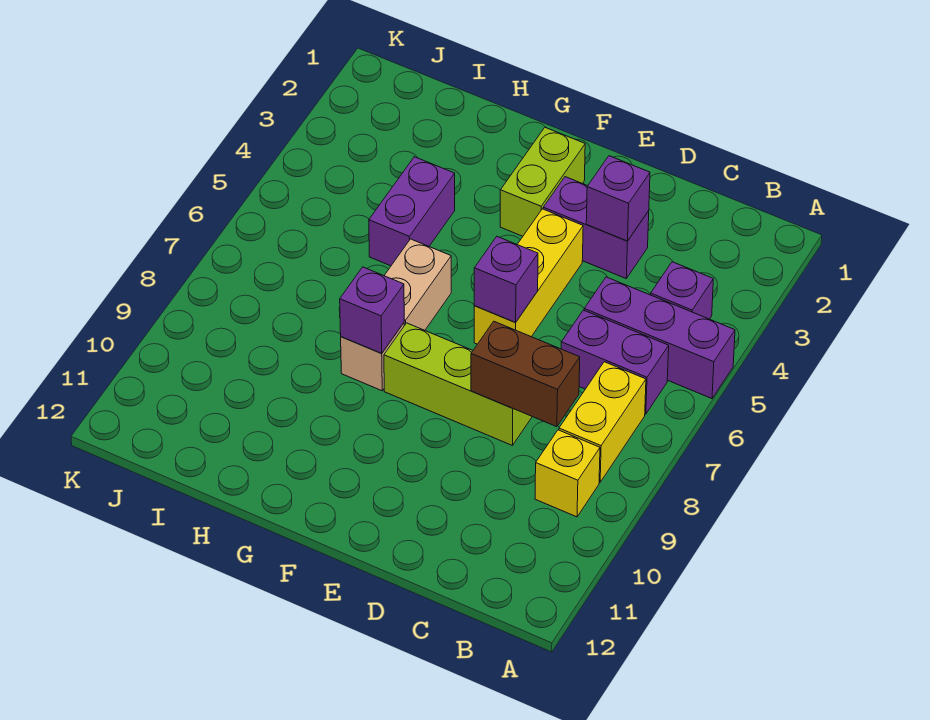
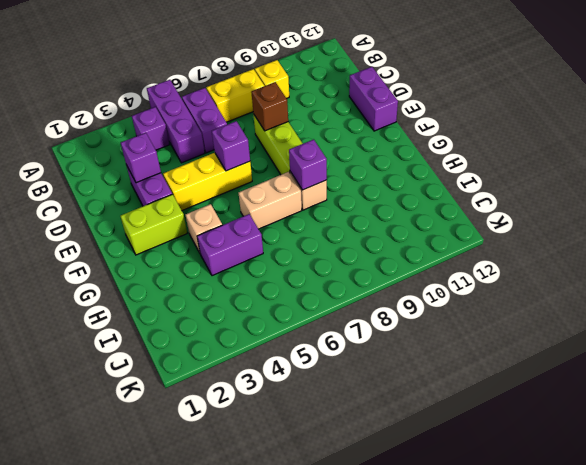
brown 1x2 brick [471,321,580,427] -> brown 1x1 brick [251,82,288,131]
none -> purple 1x2 brick [349,67,398,131]
none -> tan 1x1 brick [186,204,222,253]

